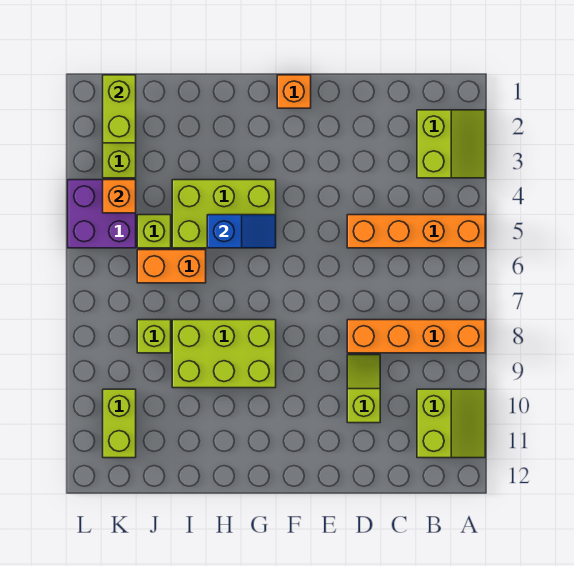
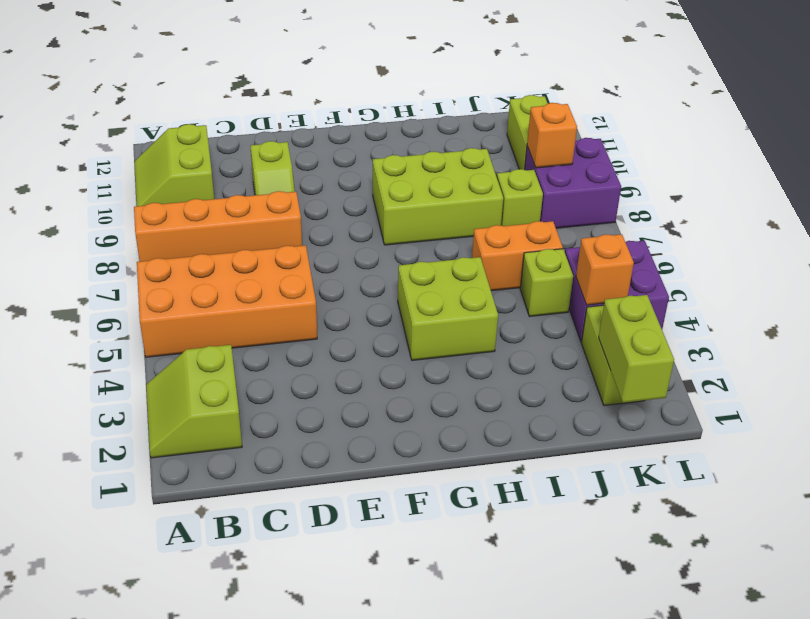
orange 1x4 brick [347,215,485,248] -> orange 2x4 brick [137,245,317,357]
orange 1x1 brick [277,75,311,108] -> orange 1x1 brick moved to [527,103,577,168]
lime 2x3 brick [172,180,276,248] -> lime 2x2 brick [398,257,498,360]
blue 1x2 slope [207,215,276,248] -> none
none -> purple 2x2 brick [525,138,621,228]

